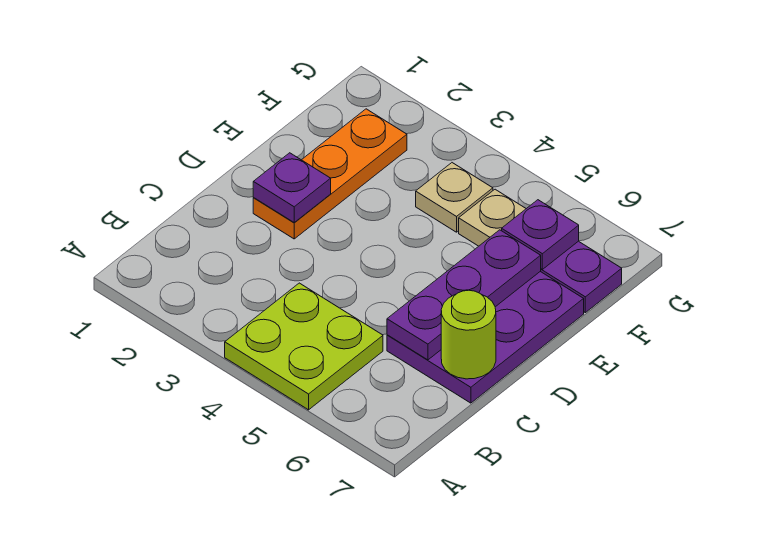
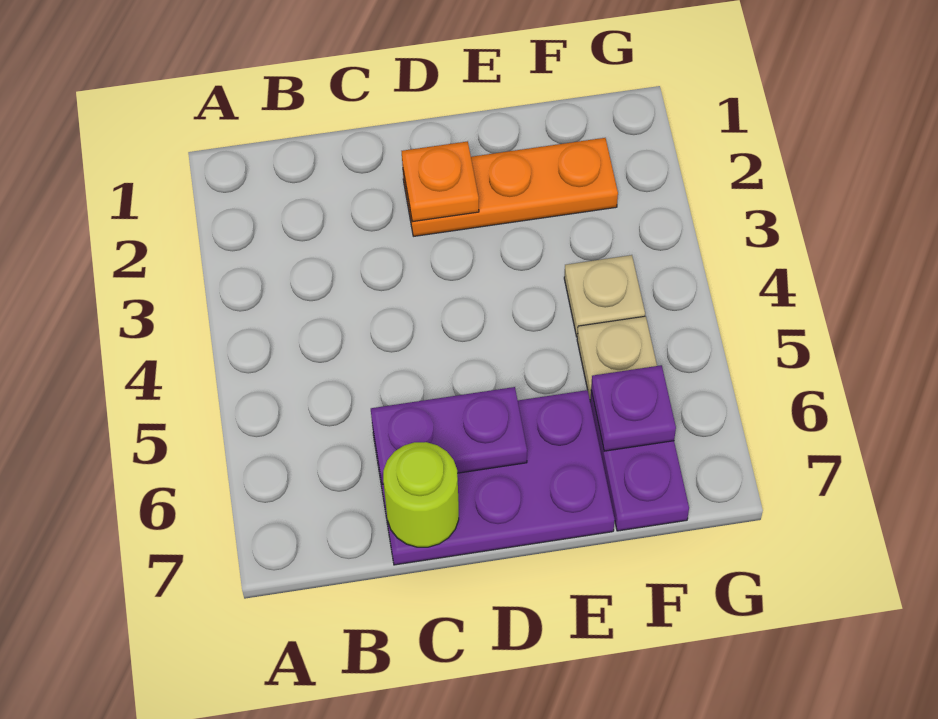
lime 2x2 plate [225,283,383,410] -> none
purple 1x3 plate [387,230,541,360] -> purple 1x2 plate [371,387,527,484]
purple 1x1 plate [253,153,331,223] -> orange 1x1 plate [402,141,479,222]

